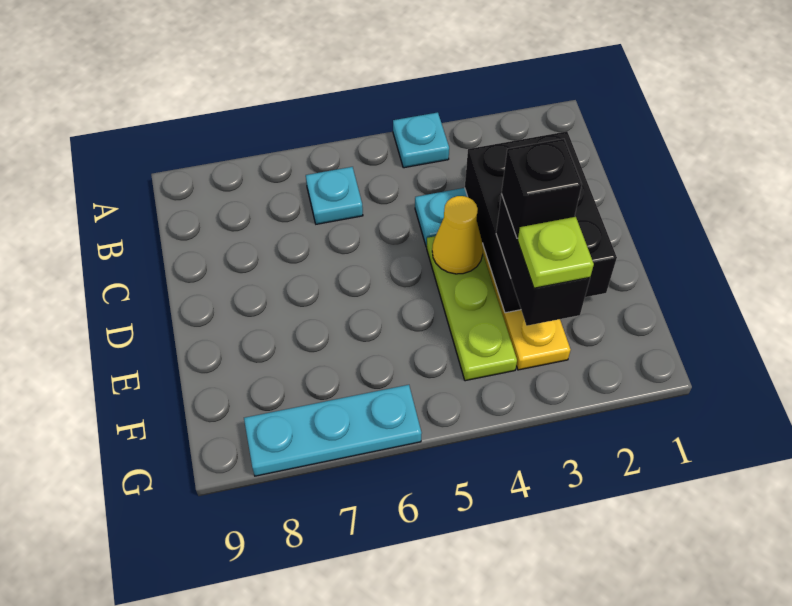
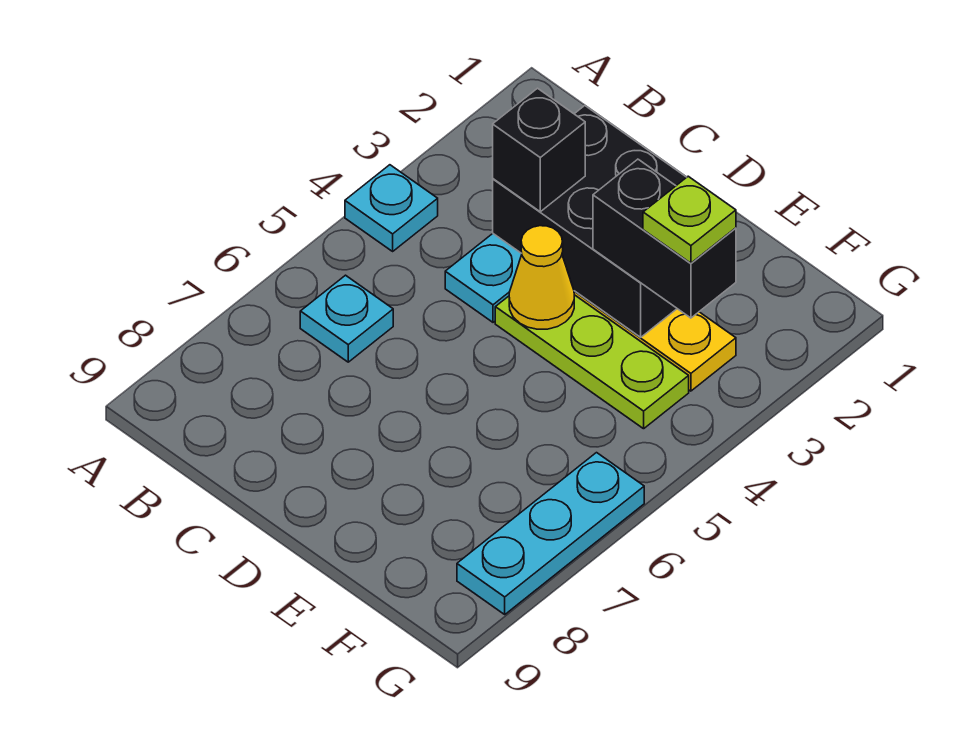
black 1x1 brick [502,139,582,238] -> black 1x1 brick moved to [493,88,585,212]

